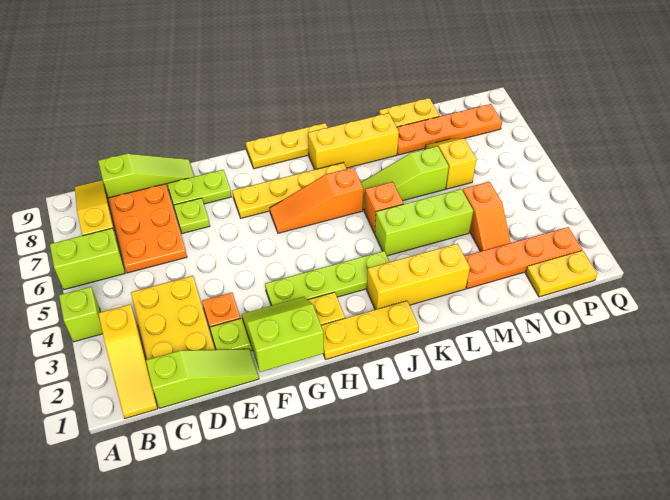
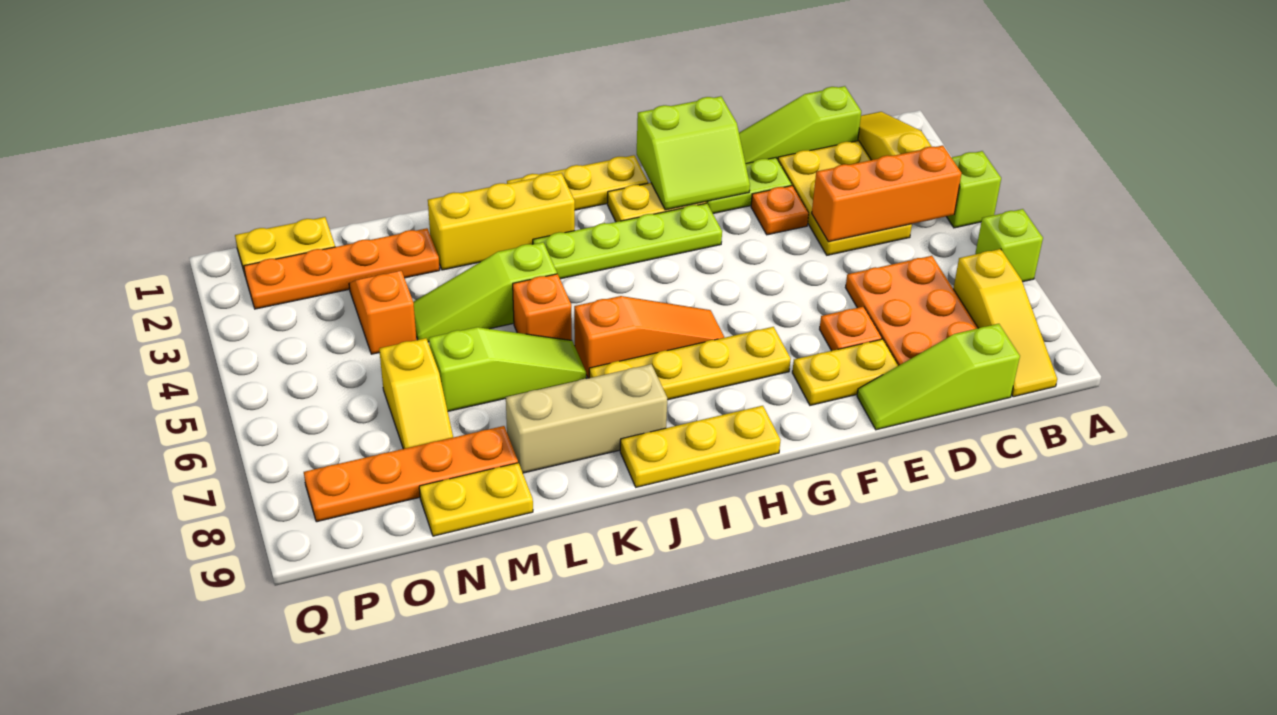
lime 1x2 brick [50,228,125,290] -> lime 1x1 brick [975,209,1043,282]
none -> orange 1x3 brick [812,146,962,242]
lime 1x1 plate [174,198,210,234] -> orange 1x1 plate [820,307,882,351]
lime 1x2 plate [168,170,231,206] -> yellow 1x2 plate [792,339,898,405]
yellow 1x3 brick [308,113,399,169] -> tan 1x3 brick [506,364,667,473]
lime 1x3 brick [375,189,473,256] -> lime 1x3 slope [413,242,557,342]

